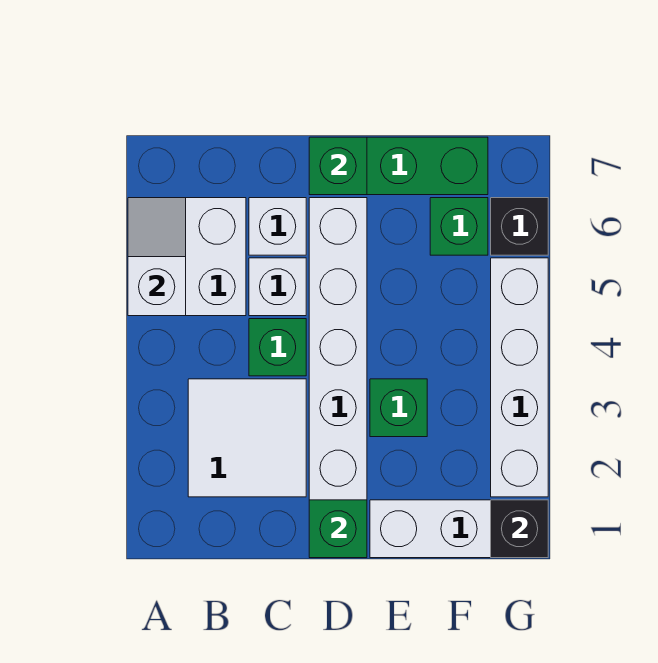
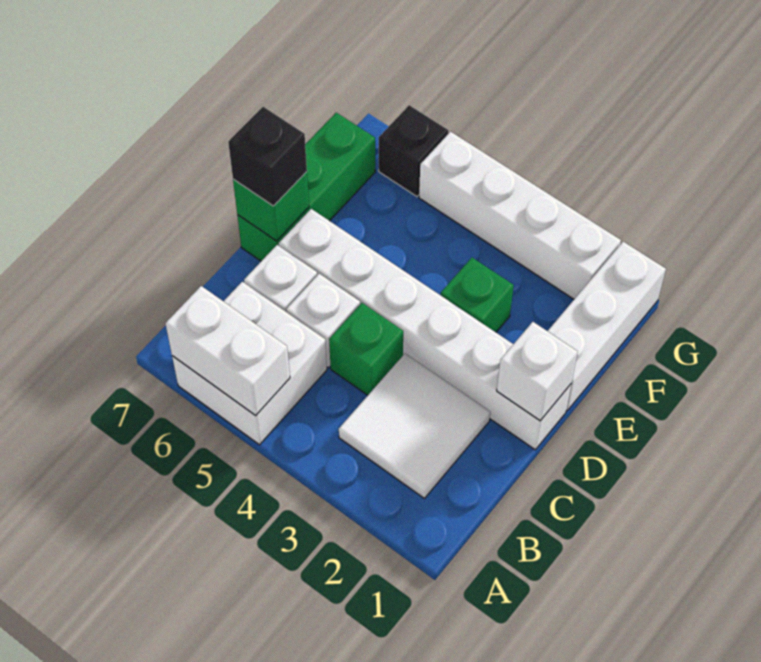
white 1x2 slope [128,198,186,316] -> white 1x2 brick [165,286,290,416]
green 1x1 brick [309,500,367,558] -> white 1x1 brick [497,322,578,421]
green 1x1 brick [430,198,488,255] -> none
black 1x1 brick [491,500,548,558] -> black 1x1 brick moved to [228,107,307,206]

